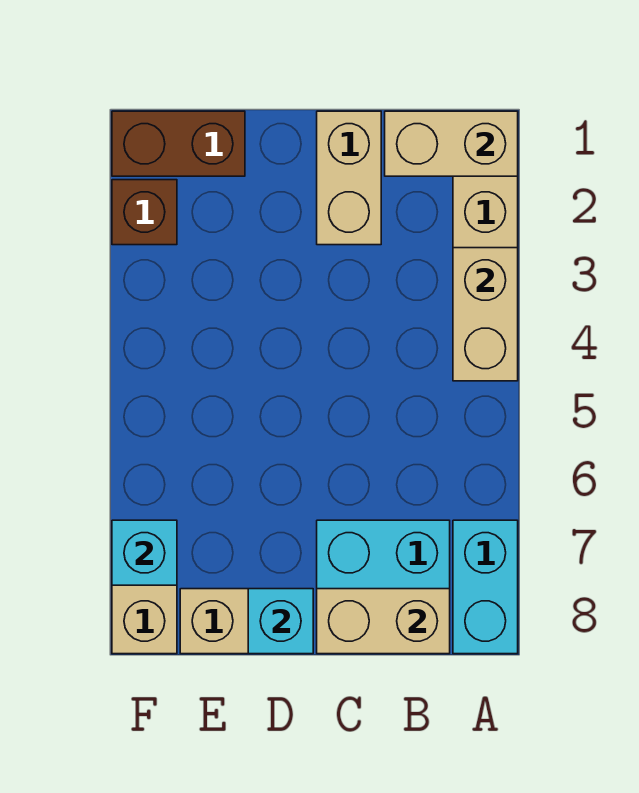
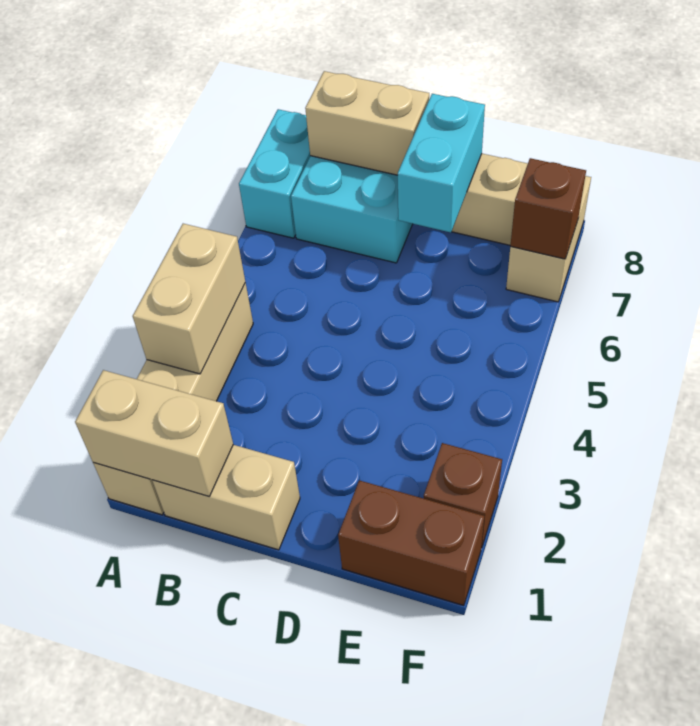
tan 1x2 brick [317,111,381,245] -> tan 1x2 brick turned to [152,445,300,550]
cyan 1x1 brick [248,589,313,654] -> cyan 1x2 brick [398,94,485,232]
cyan 1x1 brick [112,520,177,585] -> brown 1x1 brick [510,158,586,259]

